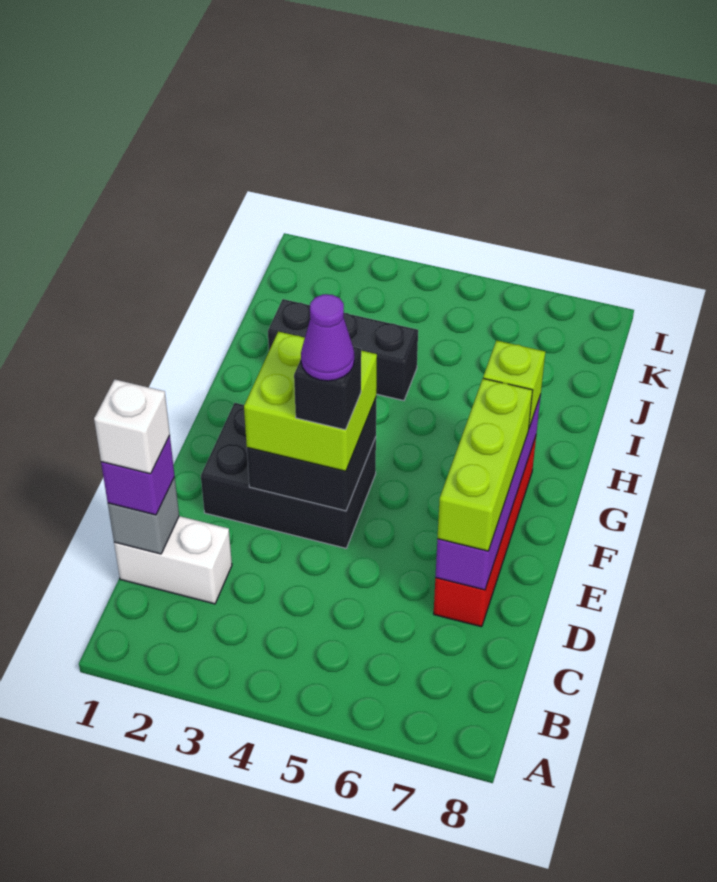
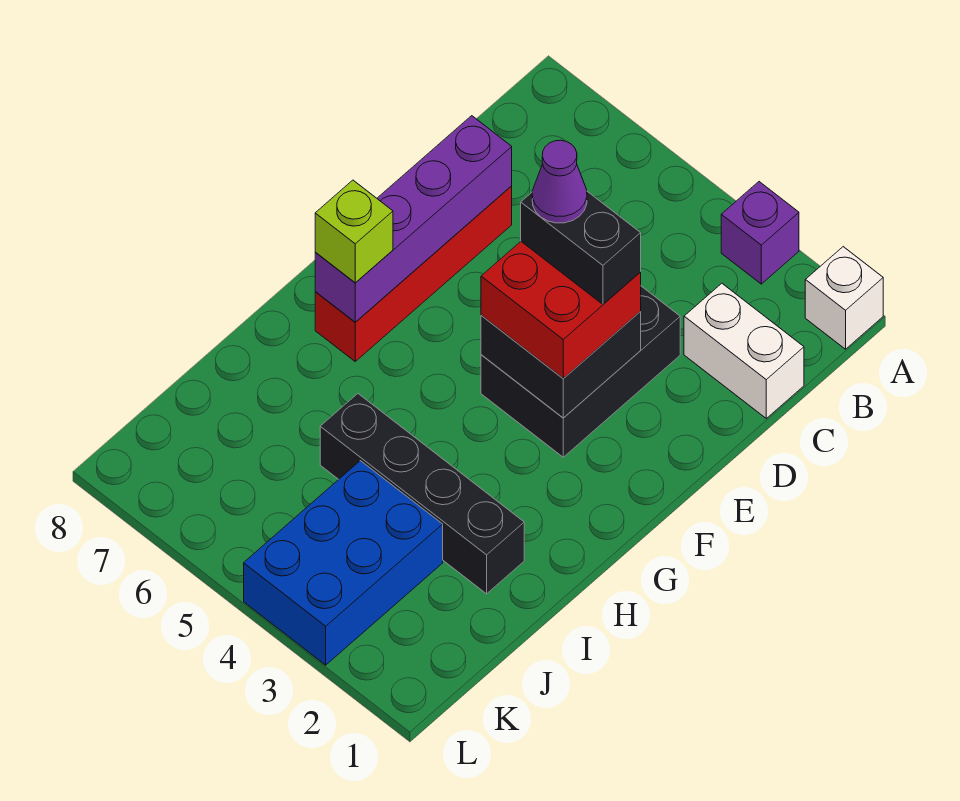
grey 1x1 brick [108,477,179,554] -> none
purple 1x1 brick [101,435,175,515] -> purple 1x1 brick moved to [721,182,799,284]
white 1x1 brick [94,379,170,474] -> white 1x1 brick moved to [805,247,883,349]
lime 1x3 brick [437,378,533,551] -> none
black 2x3 brick [201,403,376,548] -> black 2x3 brick turned to [481,286,680,457]
lime 2x2 brick [244,332,377,471] -> red 2x2 brick [481,242,641,379]
black 1x1 brick [294,347,361,430] -> black 1x2 brick [521,192,641,304]
black 1x3 brick [268,299,418,401] -> black 1x4 brick [320,394,524,594]
none -> blue 2x3 brick [244,461,443,665]

